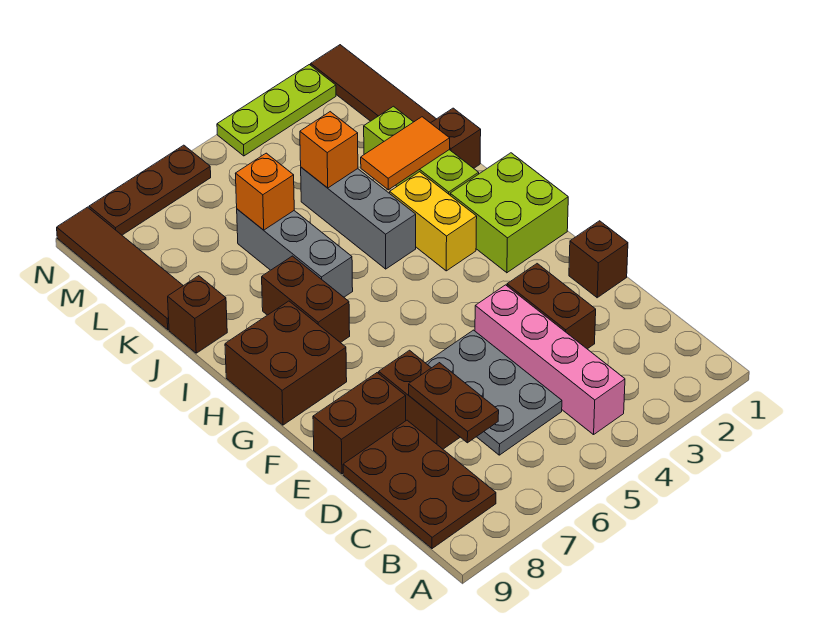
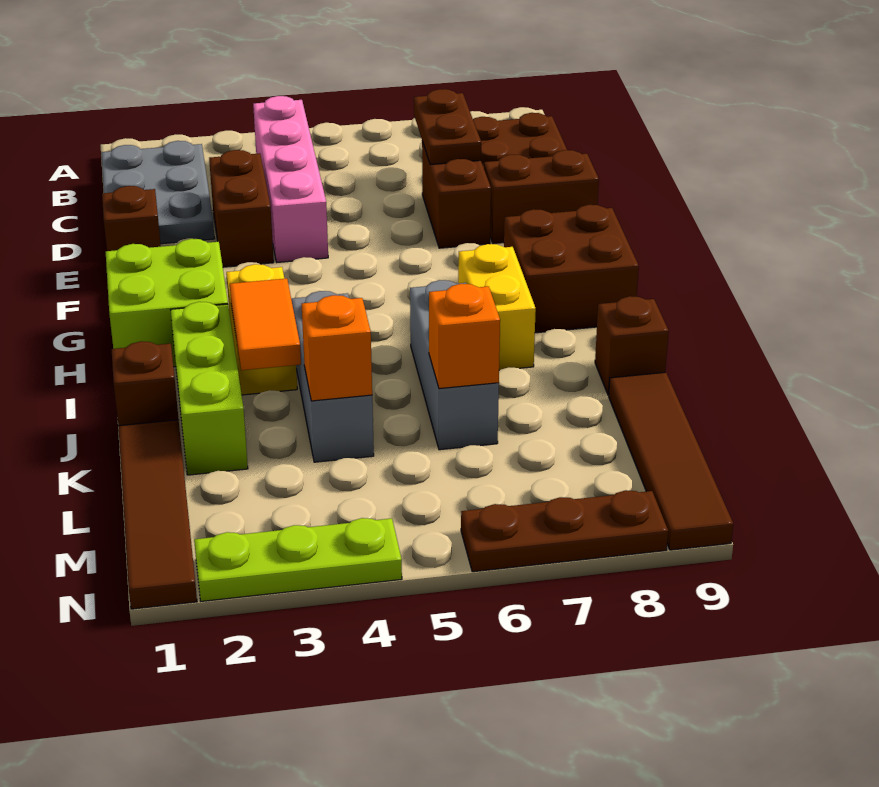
grey 2x3 plate [426,330,562,455] -> grey 2x3 plate moved to [101,141,215,244]
brown 1x2 brick [262,256,350,343] -> yellow 1x2 brick [458,244,536,370]
orange 1x2 tile [361,117,450,190] -> orange 1x2 tile turned to [230,278,301,370]

